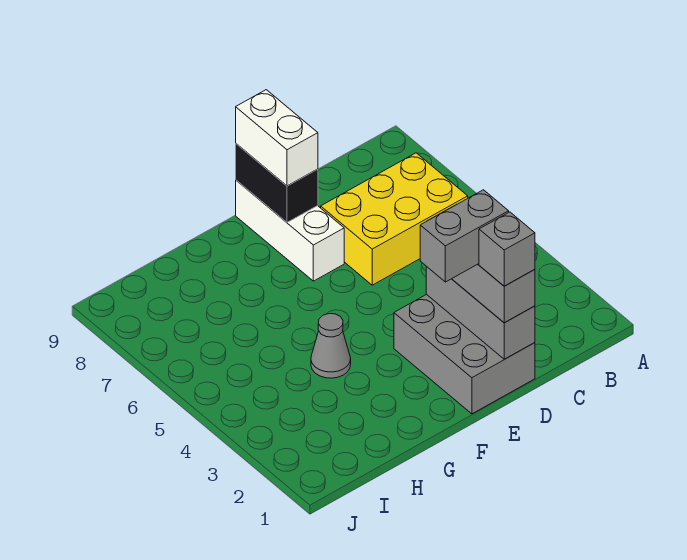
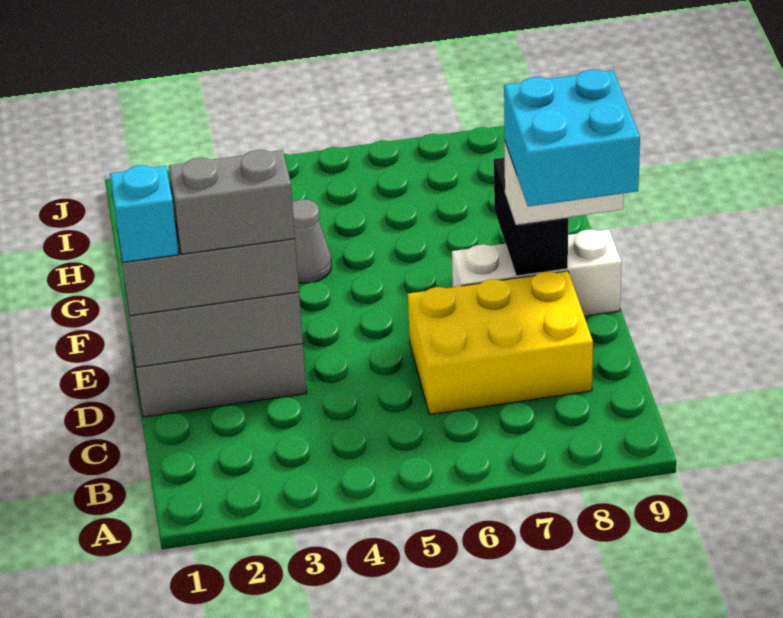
yellow 2x3 brick [321,153,468,285] -> yellow 2x3 brick turned to [408,271,593,415]
grey 1x1 brick [479,212,535,286] -> cyan 1x1 brick [110,166,178,262]
grey 1x2 brick [420,190,509,282] -> grey 1x2 brick turned to [169,150,295,254]
none -> cyan 2x2 brick [504,70,640,206]
black 1x2 brick [236,144,318,222] -> black 1x2 brick turned to [494,158,568,276]

